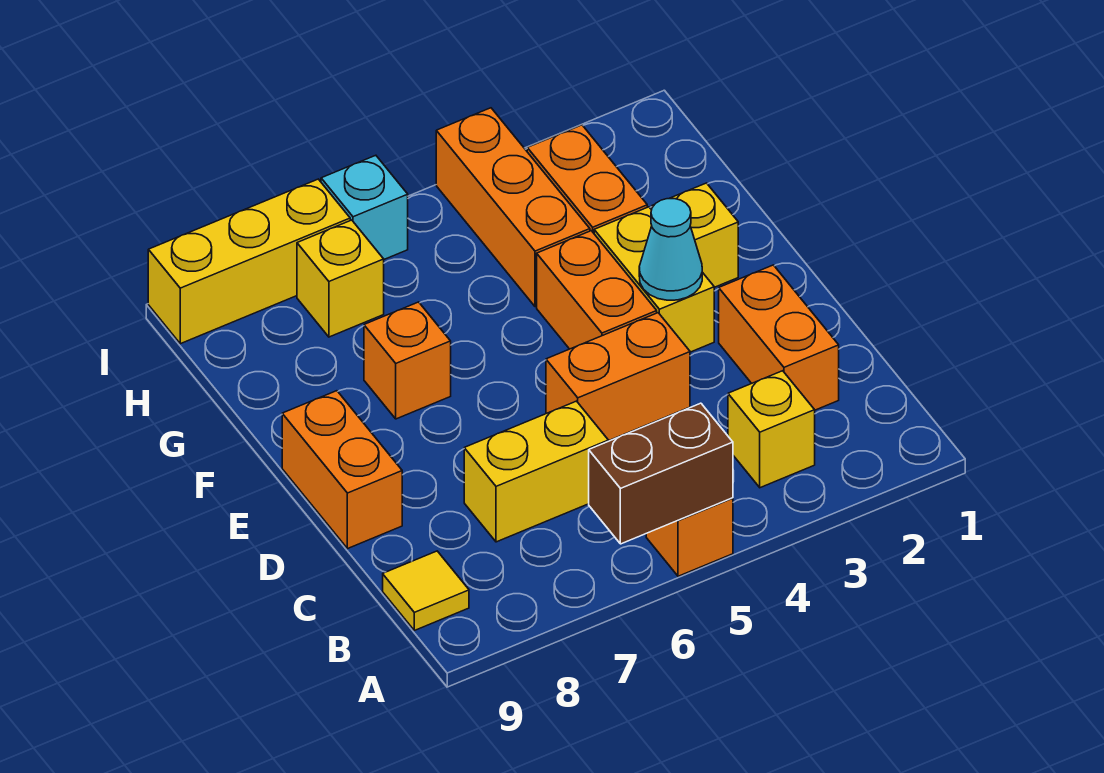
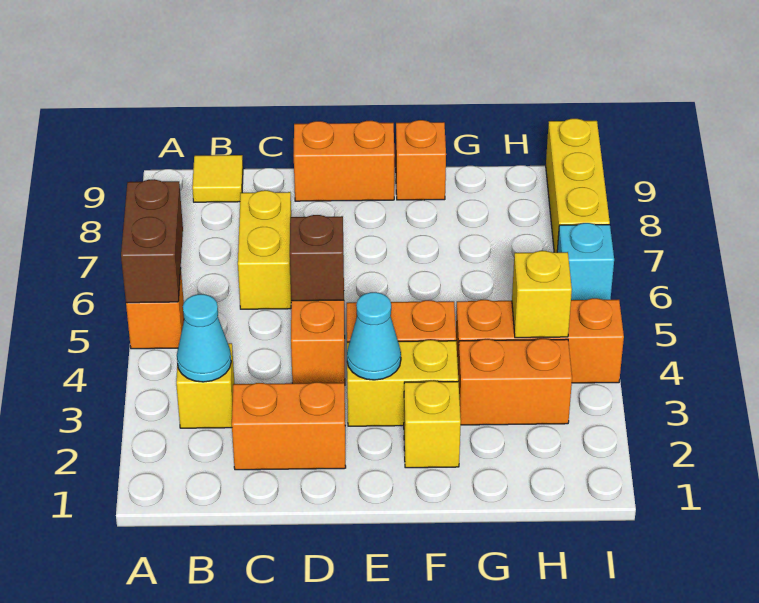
none -> cyan 1x1 cone [177,294,231,382]
none -> brown 1x1 brick [290,215,344,301]
orange 1x1 brick [364,302,451,419] -> orange 1x1 brick moved to [396,120,446,200]
yellow 1x1 brick [297,220,384,337] -> yellow 1x1 brick moved to [512,251,572,338]

